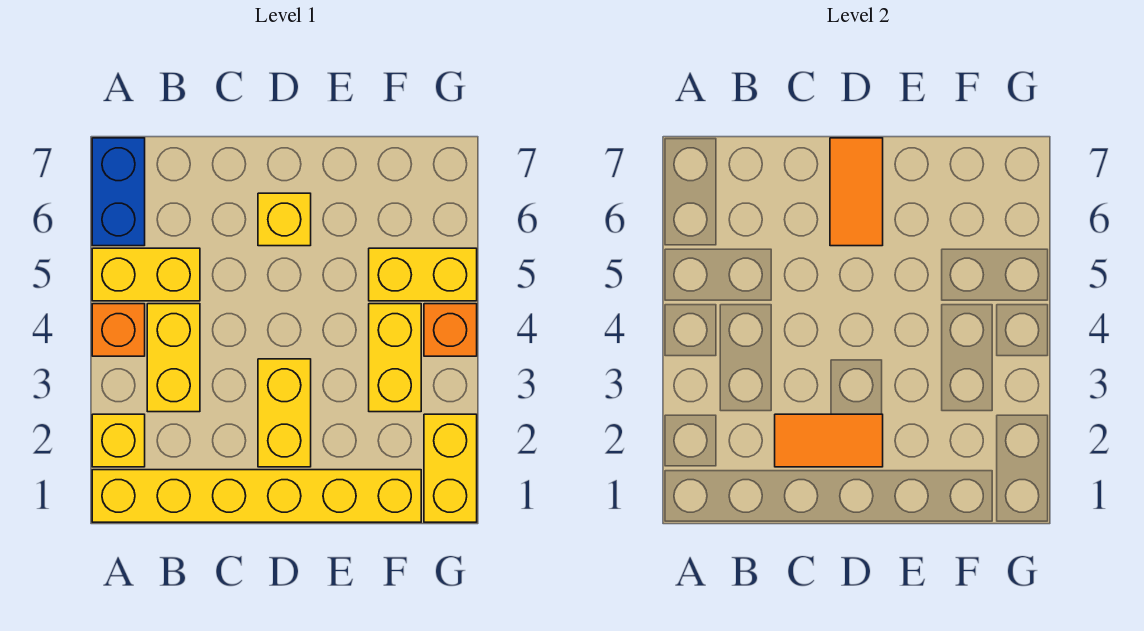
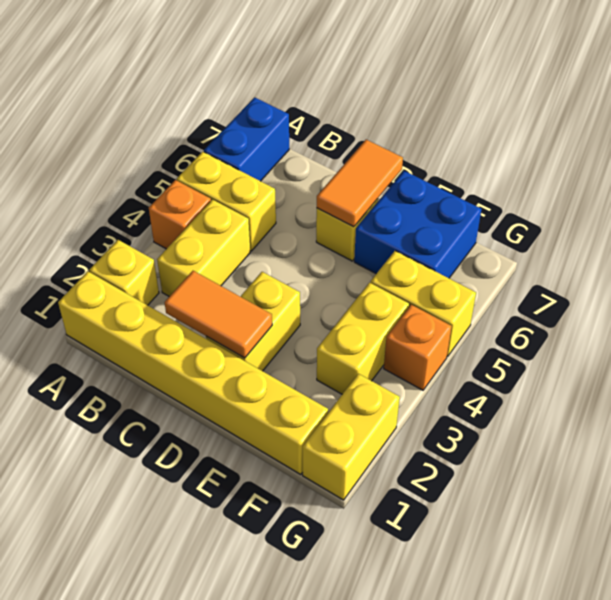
none -> blue 2x2 brick [354,171,482,278]

